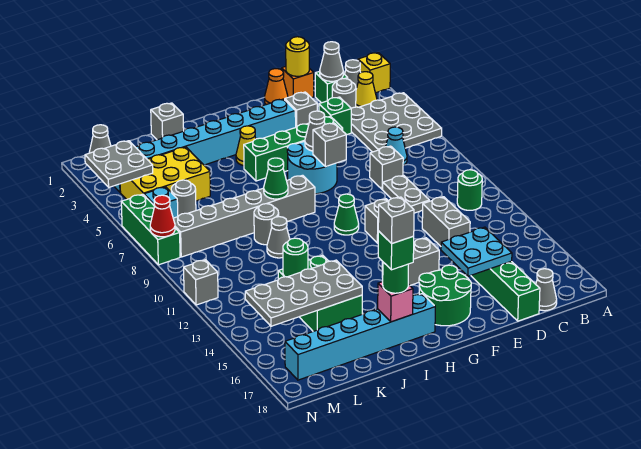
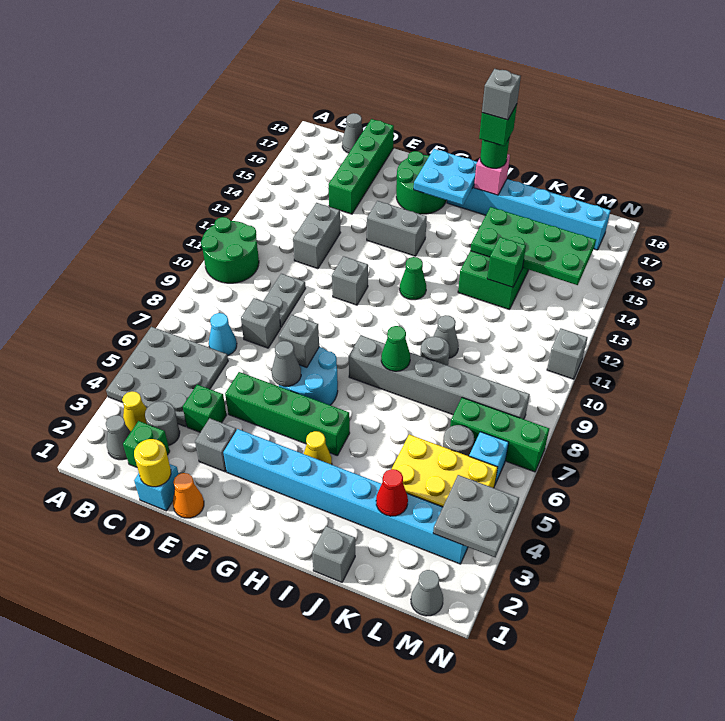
yellow 1x1 brick [358,53,390,93] -> none
green 1x1 round brick [457,170,482,210] -> green 2x2 round brick [201,217,259,283]
grey 1x1 cone [320,42,343,81] -> none
orange 1x1 brick [282,66,314,98] -> cyan 1x1 brick [134,464,178,511]
cyan 2x2 plate [441,227,512,276] -> cyan 2x2 plate moved to [414,149,477,205]
green 1x1 cone [334,194,359,235] -> green 1x1 cone moved to [400,257,426,300]
grey 2x4 plate [245,260,362,326] -> green 2x4 plate [470,207,596,285]
green 1x1 round brick [283,238,308,277] -> green 1x1 brick [487,237,526,287]
green 1x3 brick [121,194,180,265] -> green 1x3 brick turned to [450,398,549,472]
red 1x1 cone [150,195,175,237] -> red 1x1 cone moved to [376,469,408,516]

